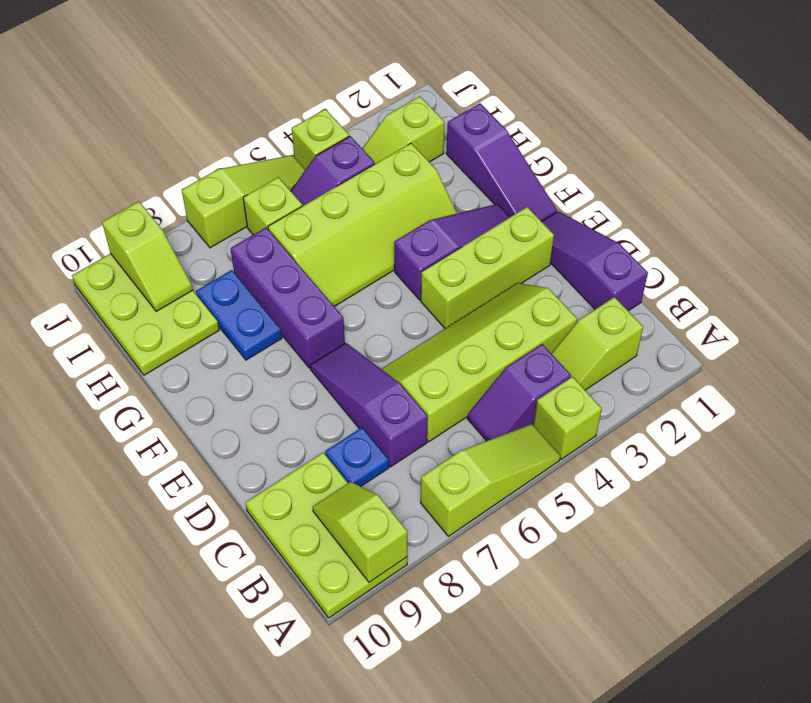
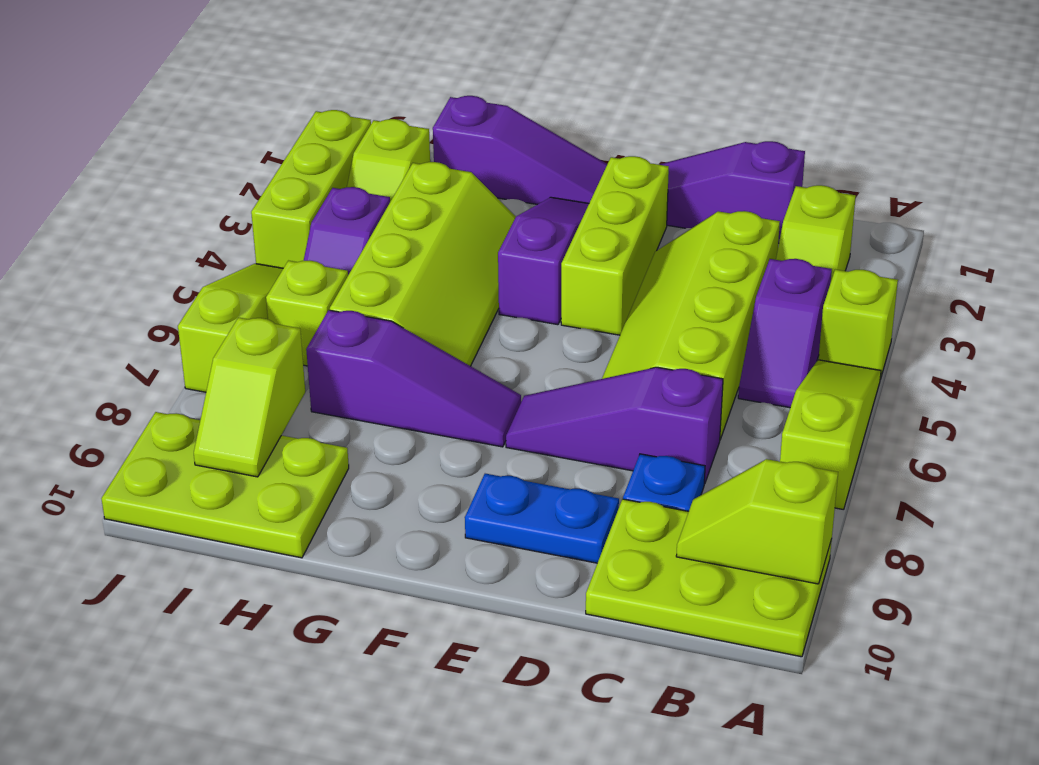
purple 1x3 brick [230,228,345,368] -> purple 1x3 slope [306,310,521,447]
blue 1x2 plate [196,270,282,360] -> blue 1x2 plate moved to [465,474,619,563]
lime 1x2 slope [102,202,193,311] -> lime 1x2 slope turned to [194,317,305,477]
lime 1x1 brick [292,109,349,170] -> lime 1x3 brick [251,110,371,268]

